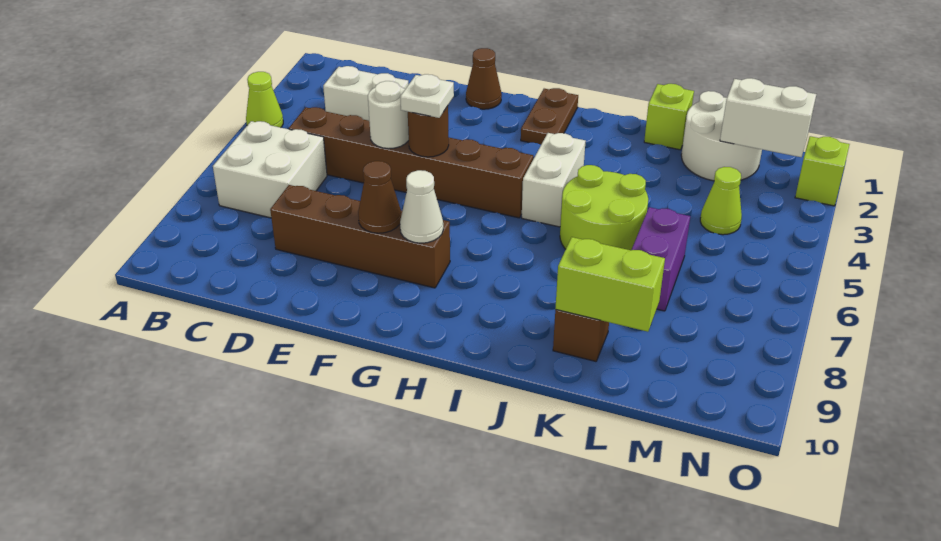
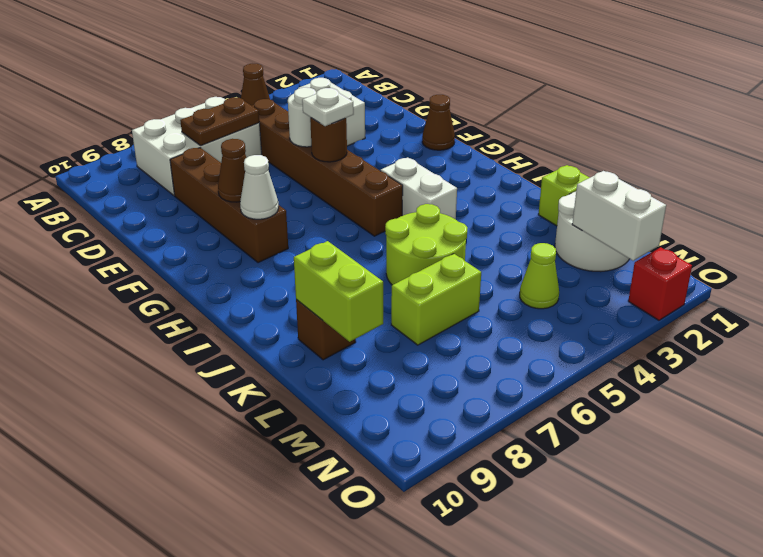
lime 1x1 cone [246,72,283,128] -> brown 1x1 cone [241,64,270,106]
white 2x2 brick [213,121,327,218] -> white 2x3 brick [132,97,262,195]
brown 1x2 plate [521,88,578,145] -> brown 1x2 plate moved to [180,97,259,146]
white 1x2 brick [522,133,586,227] -> white 1x2 brick turned to [381,158,457,219]
purple 1x2 brick [632,207,690,311] -> lime 1x2 brick [391,254,481,345]
lime 1x1 brick [795,136,850,206] -> red 1x1 brick [628,247,692,320]

